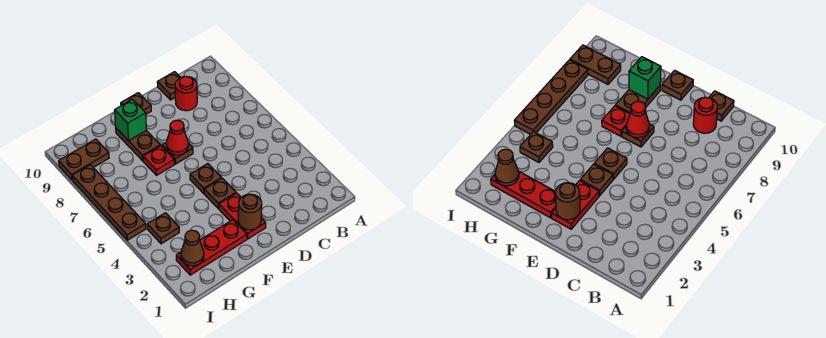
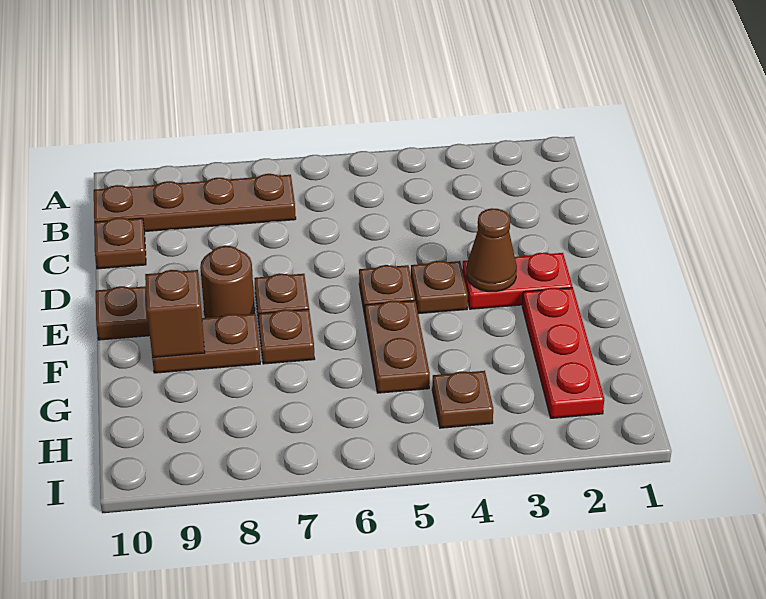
red 1x1 round brick [175,76,197,111] -> none
brown 1x1 round brick [238,194,262,230] -> brown 1x1 round brick moved to [200,246,255,318]
red 1x1 cone [166,120,188,155] -> none
red 1x1 plate [143,146,174,175] -> brown 1x1 plate [258,309,315,364]
green 1x1 brick [115,99,146,141] -> brown 1x1 brick [145,270,205,358]
brown 1x1 cone [181,230,204,266] -> brown 1x1 cone moved to [467,208,517,292]
brown 1x2 plate [59,139,109,180] -> brown 1x2 plate moved to [365,301,430,393]
brown 1x4 plate [72,165,146,240] -> brown 1x4 plate moved to [94,174,296,232]

